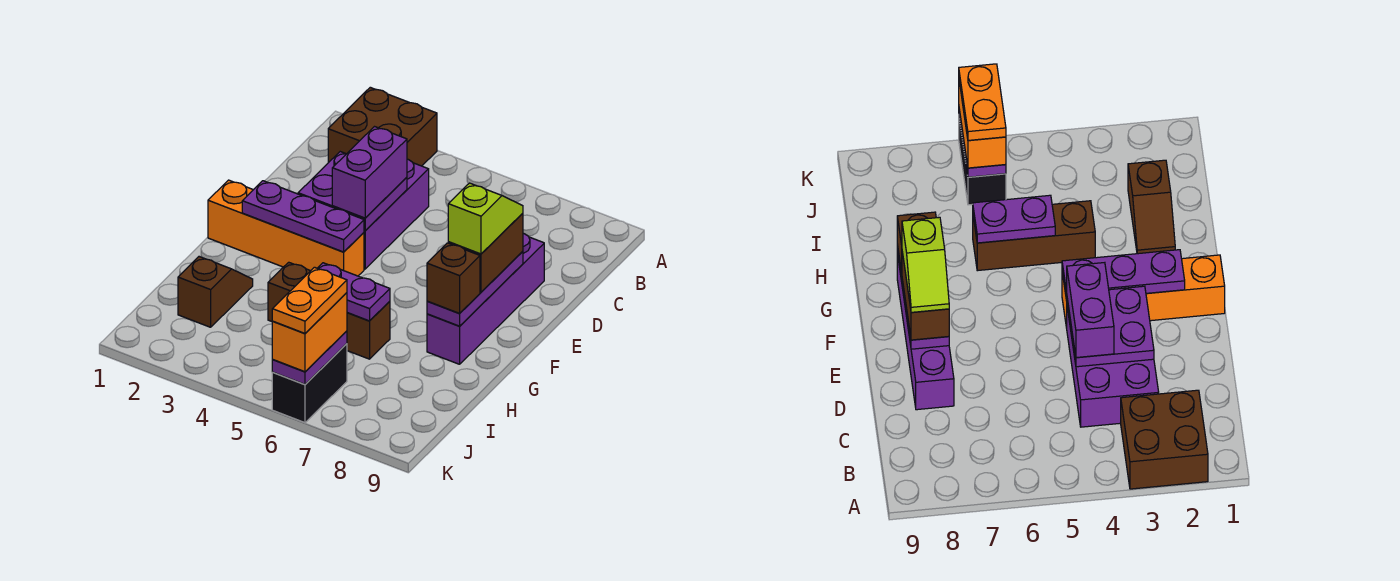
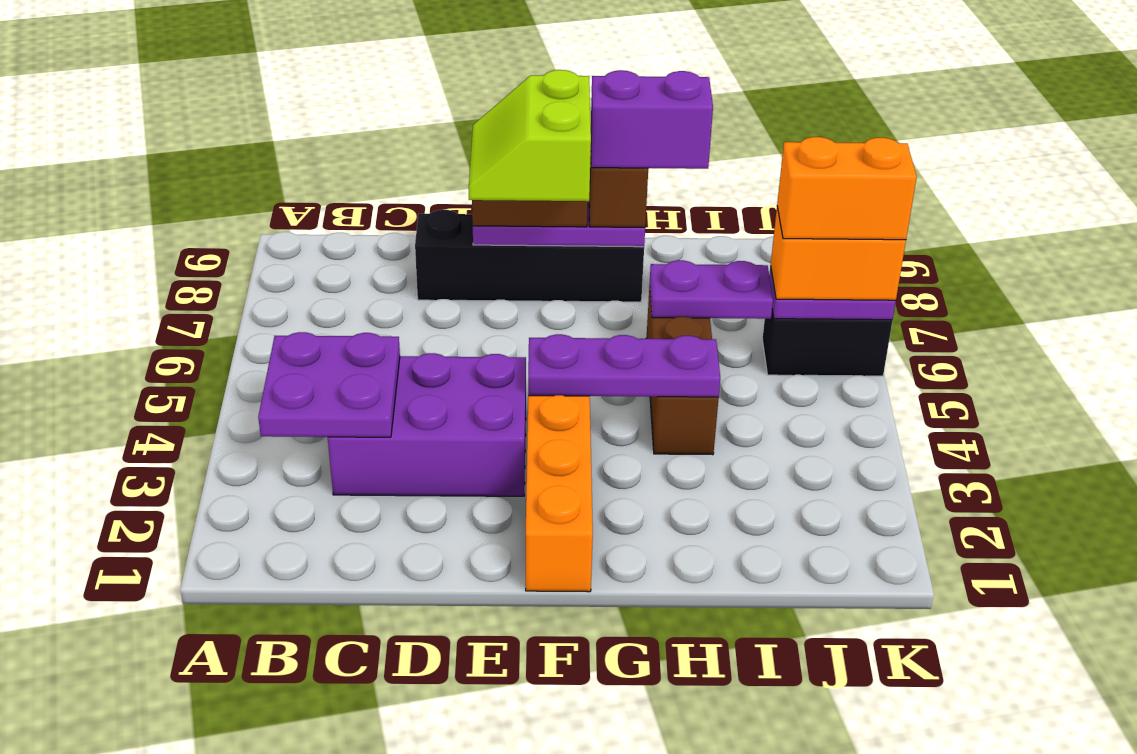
brown 2x2 brick [328,87,437,166] -> none
purple 2x2 plate [298,152,407,231] -> purple 2x2 plate moved to [258,332,400,437]
purple 1x2 brick [332,127,407,218] -> purple 1x2 brick moved to [591,70,713,169]
purple 1x4 brick [427,233,544,364] -> black 1x4 brick [415,210,644,302]
lime 1x2 slope [448,183,523,254] -> lime 2x2 slope [469,70,591,201]
purple 1x3 plate [242,181,364,252] -> purple 1x3 plate turned to [528,334,720,397]
brown 1x2 slope [178,257,253,327] -> none
purple 1x2 plate [317,263,390,321] -> purple 1x2 plate turned to [650,260,773,319]
orange 1x2 plate [272,267,347,334] -> orange 1x2 brick [777,137,917,240]

